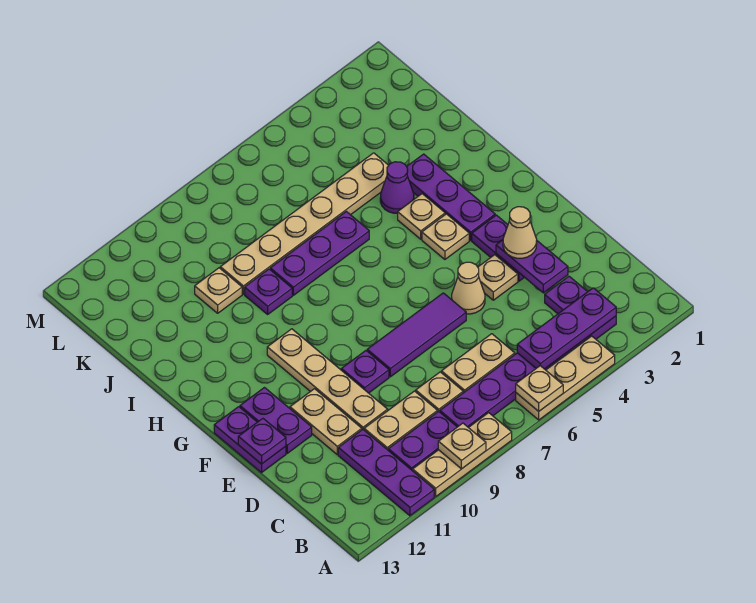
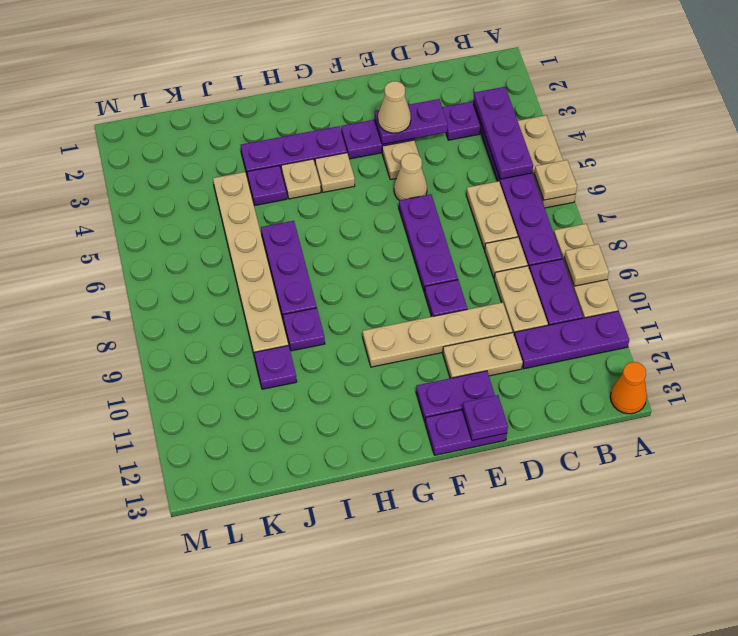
none -> orange 1x1 cone [610,362,647,414]
purple 1x3 tile [367,293,466,377] -> purple 1x3 plate [399,194,458,292]
purple 1x1 cone [380,162,414,213] -> purple 1x1 plate [247,166,287,205]
tan 1x1 plate [195,268,242,313] -> purple 1x1 plate [254,345,297,389]

